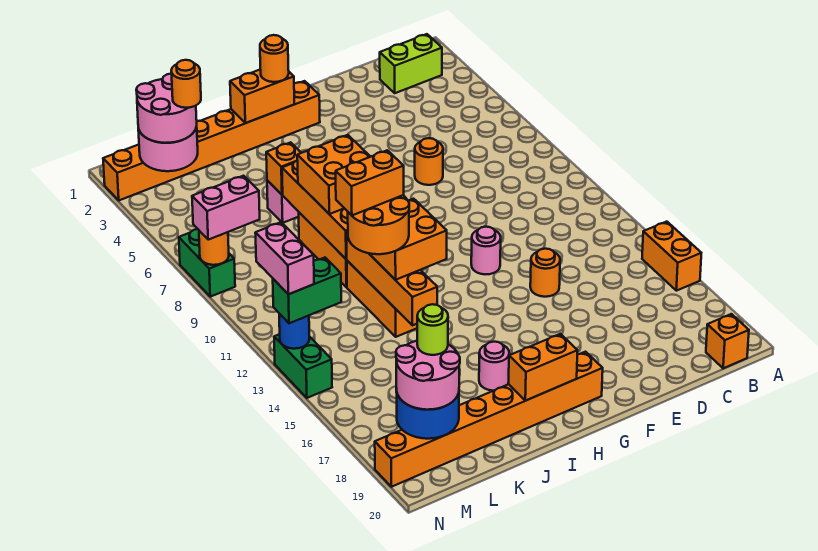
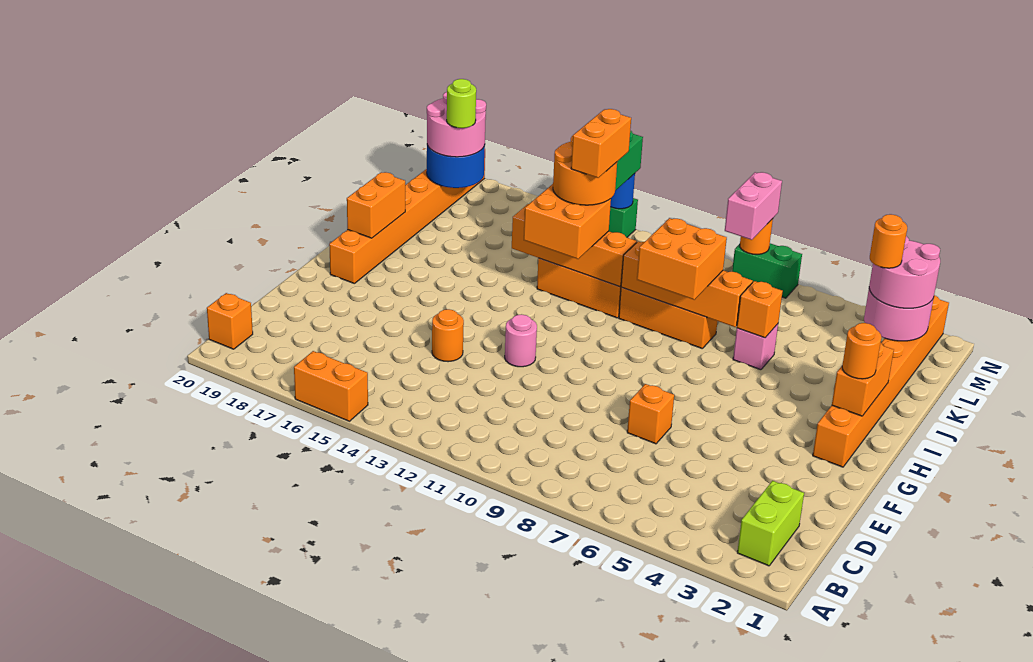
orange 1x1 round brick [415,138,443,185] -> orange 1x1 brick [627,384,674,444]
pink 1x1 round brick [479,342,509,391] -> none
pink 1x2 brick [255,222,314,294] -> none

